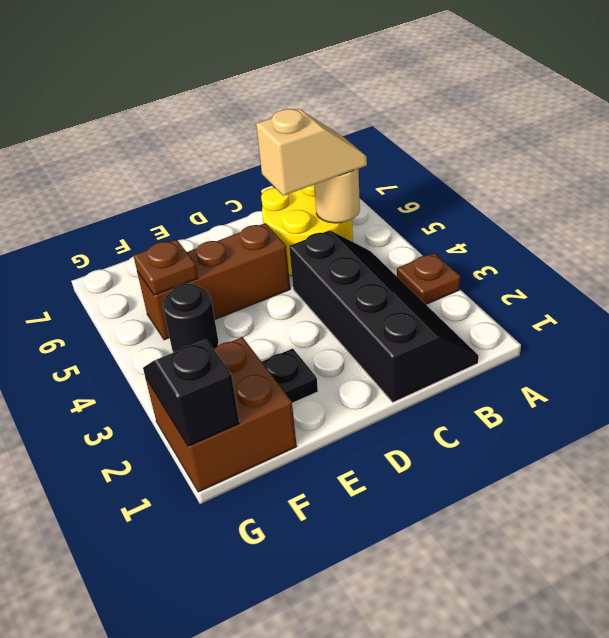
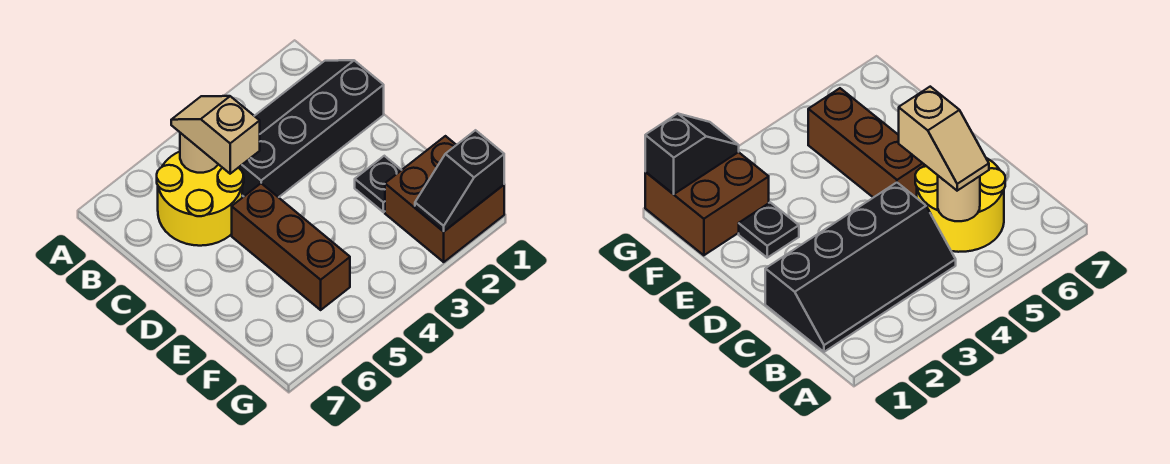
brown 1x1 plate [397,253,460,304] -> none
black 1x1 round brick [163,283,219,353] -> none
brown 1x1 plate [133,239,198,295] -> none

